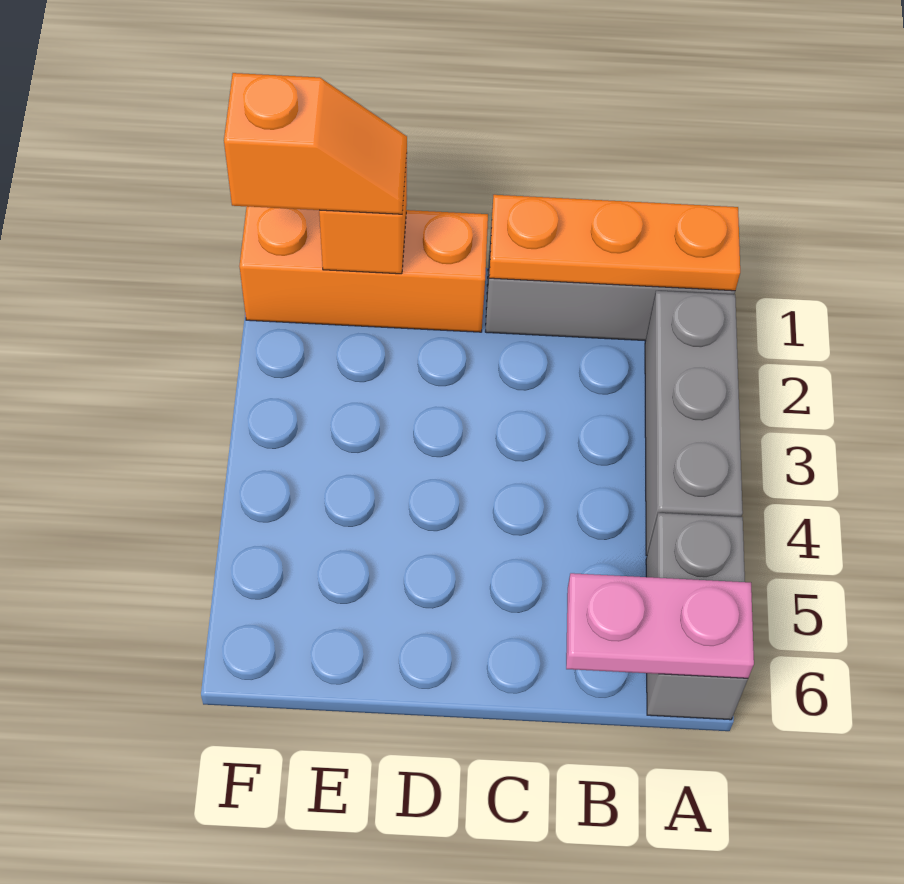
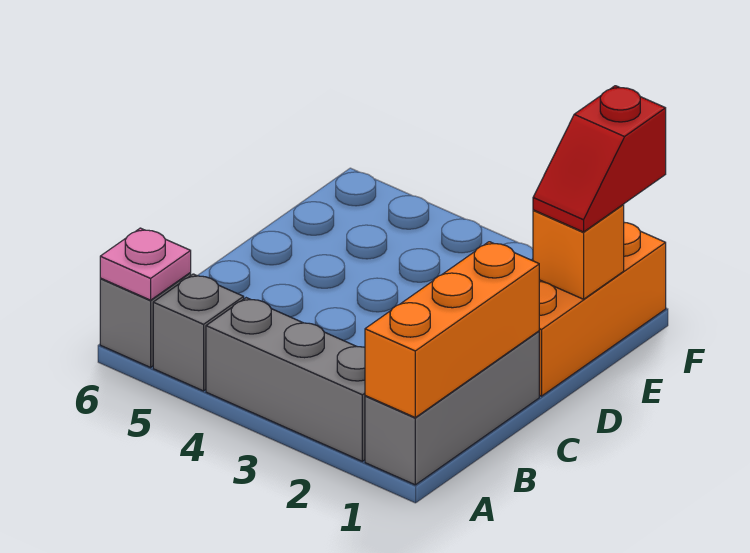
orange 1x3 plate [489,195,740,291] -> orange 1x3 brick [365,242,539,417]
pink 1x2 plate [566,573,754,678] -> pink 1x1 plate [100,228,191,300]
orange 1x2 slope [224,73,407,214] -> red 1x2 slope [533,86,666,232]

